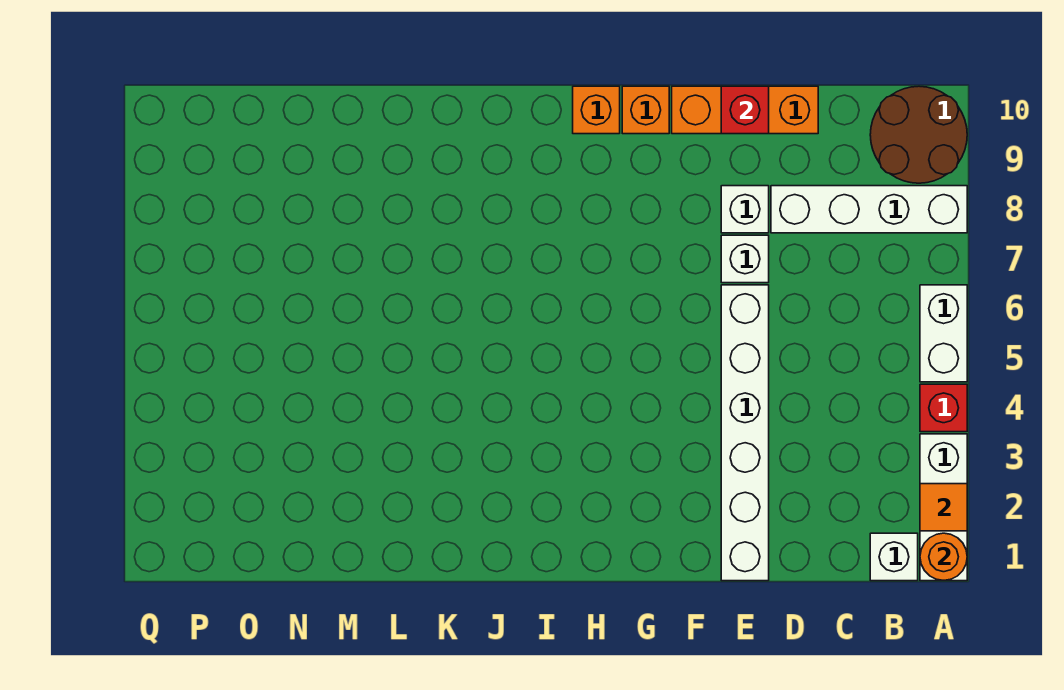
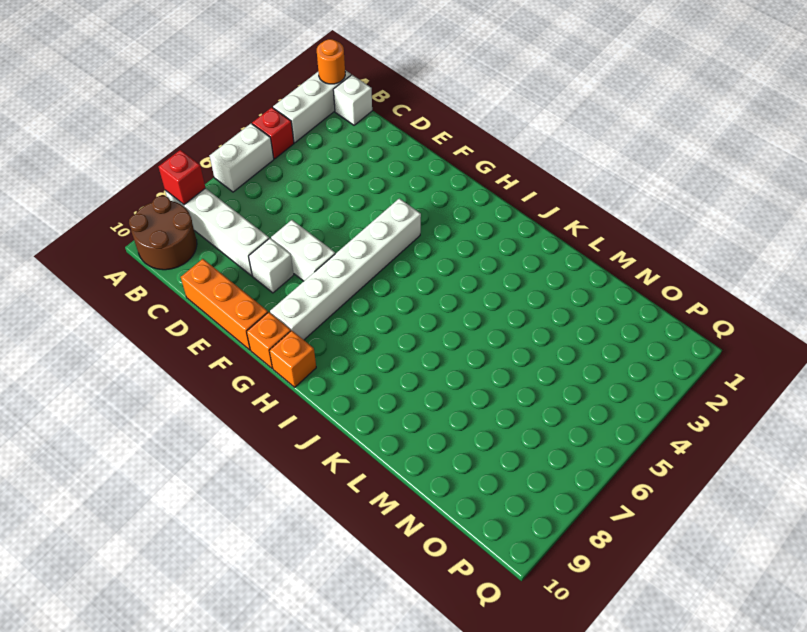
orange 1x1 tile [920,484,967,531] -> none
white 1x6 brick [721,285,769,581] -> white 1x6 brick moved to [270,198,421,340]
white 1x1 brick [721,235,769,283] -> white 1x2 brick [271,220,335,281]
red 1x1 brick [721,86,769,134] -> red 1x1 brick moved to [158,150,205,205]

